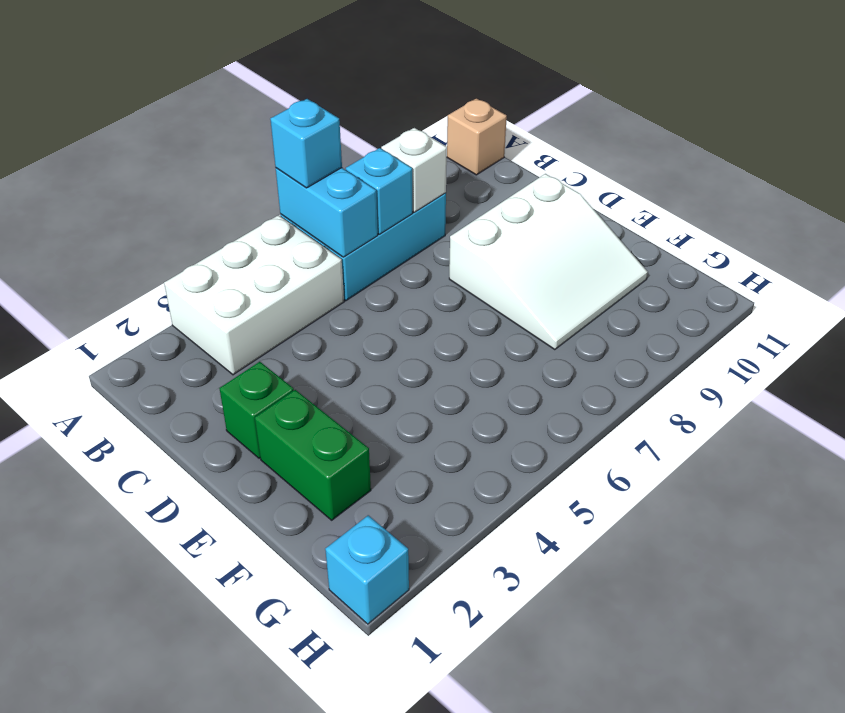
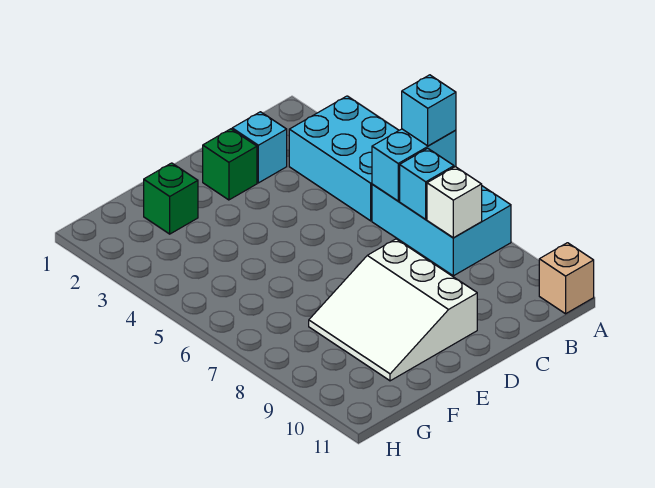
white 2x3 brick [164,215,344,375] -> cyan 2x3 brick [289,96,399,221]
green 1x2 brick [255,390,371,520] -> green 1x1 brick [144,163,198,234]
cyan 1x1 brick [325,515,409,624] -> cyan 1x1 brick moved to [232,112,287,183]

